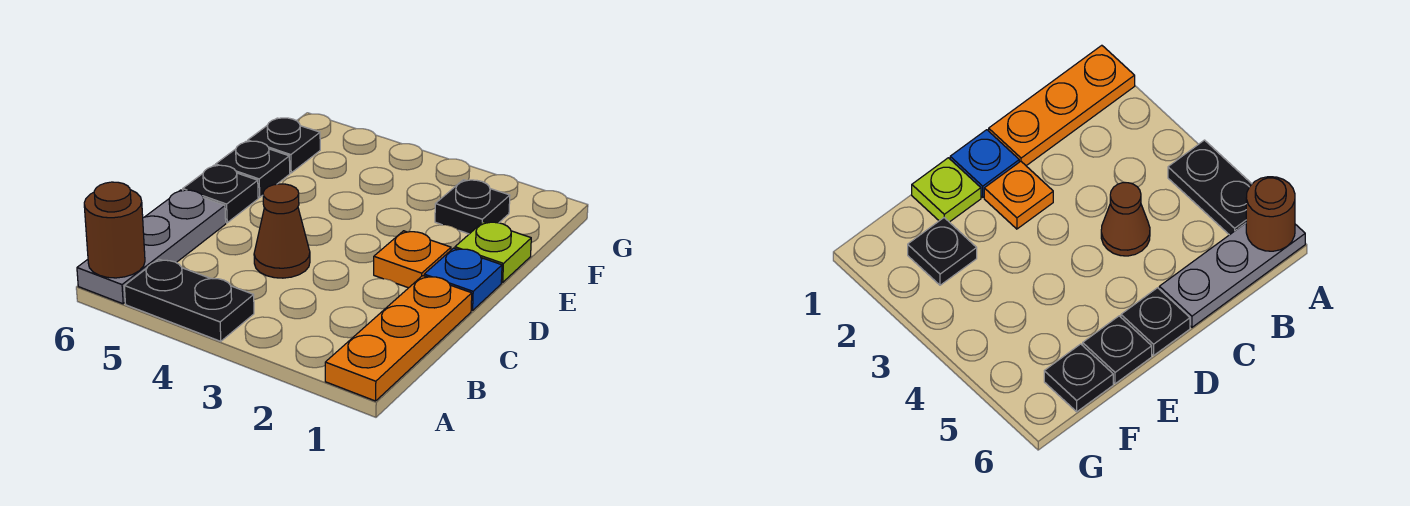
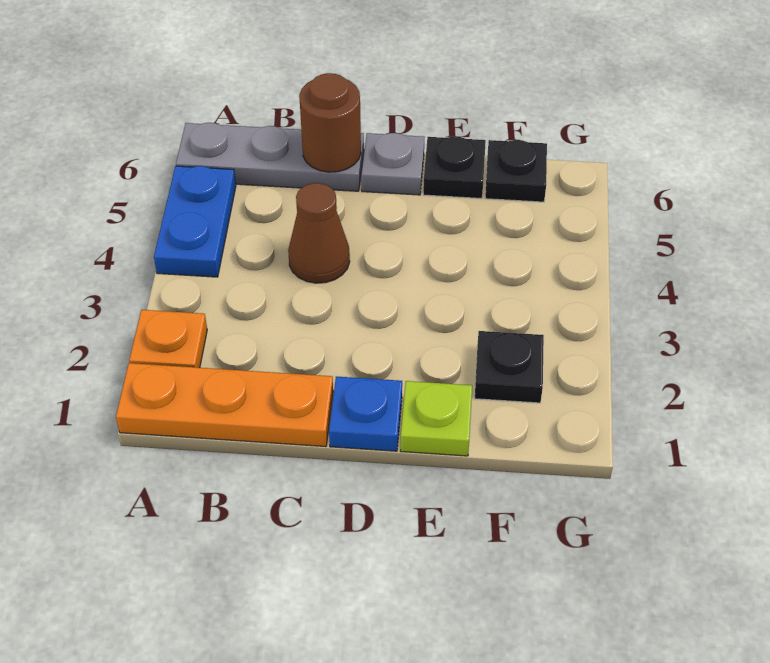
black 1x2 plate [124,259,254,341] -> blue 1x2 plate [154,166,236,277]
brown 1x1 round brick [84,182,145,278] -> brown 1x1 round brick moved to [299,73,361,172]
orange 1x1 plate [374,231,451,288] -> orange 1x1 plate moved to [129,310,207,368]
black 1x1 plate [183,165,258,223] -> grey 1x1 plate [361,133,425,195]

